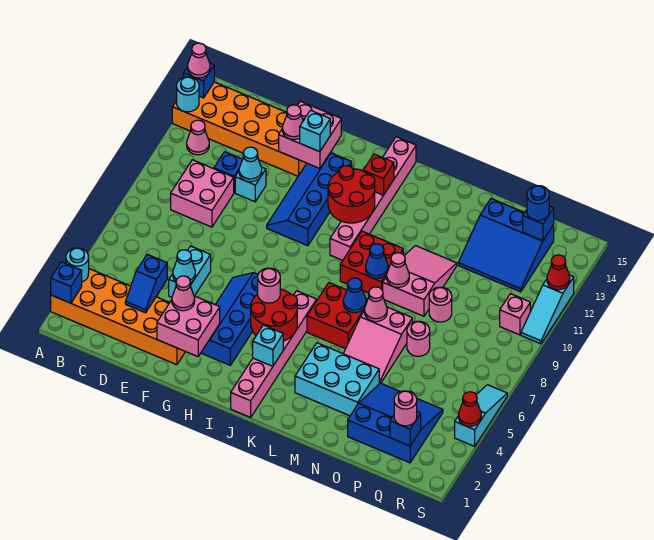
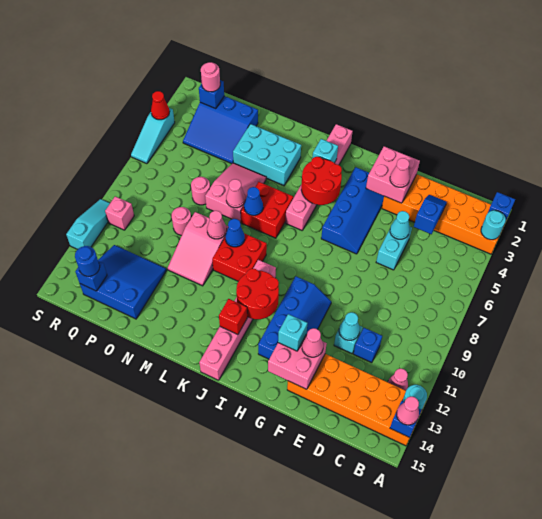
pink 2x2 brick [171,160,234,227] -> none
pink 1x1 round brick [258,268,280,303] -> none
red 1x1 cone [547,255,570,290] -> none

